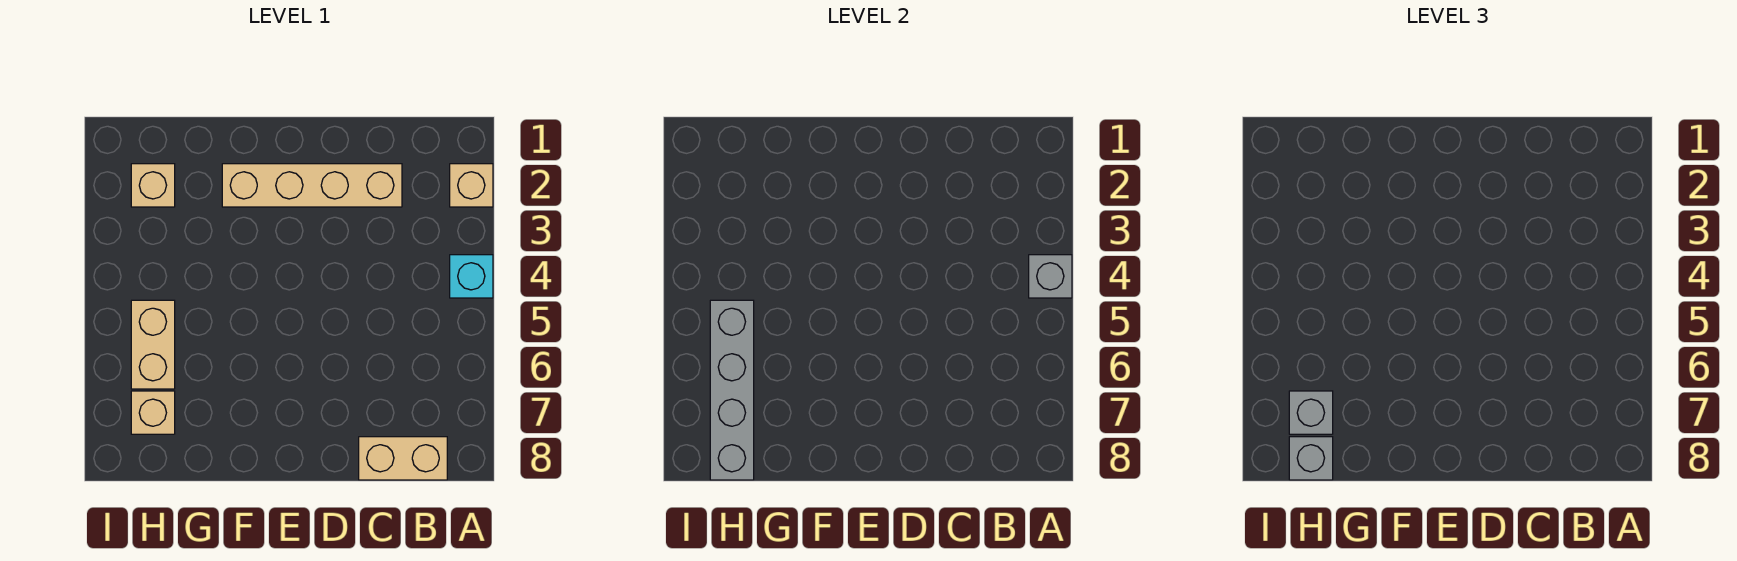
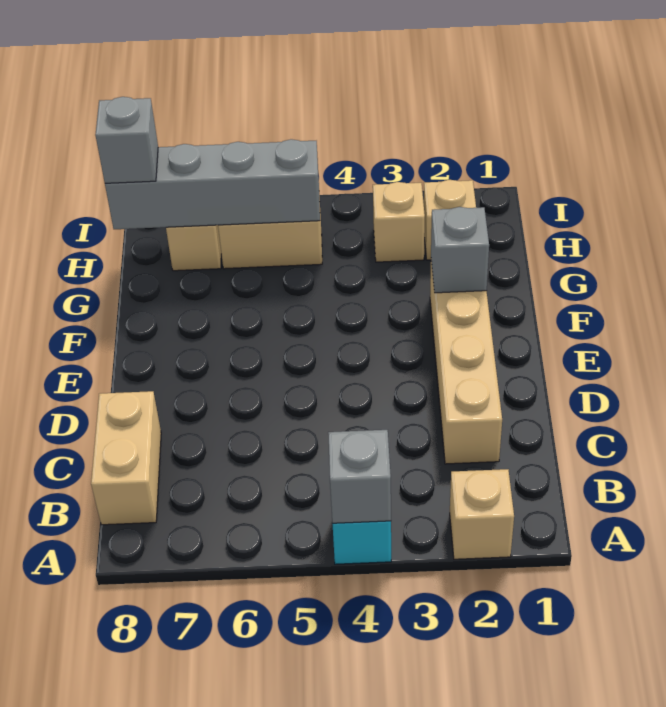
none -> tan 1x1 brick [373,182,425,262]
grey 1x1 brick [1289,391,1333,434] -> grey 1x1 brick moved to [431,207,489,293]

